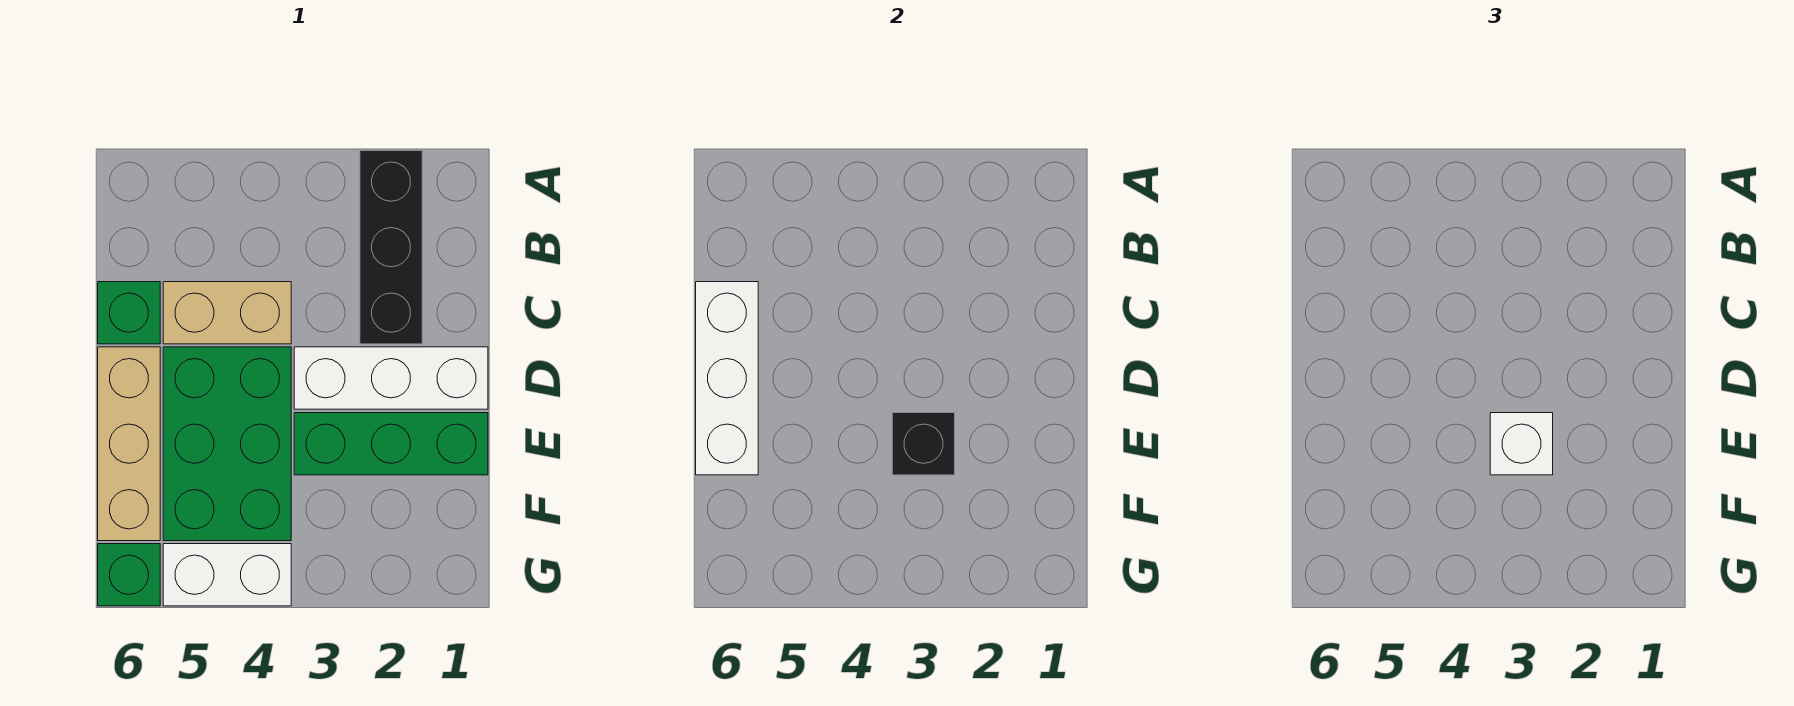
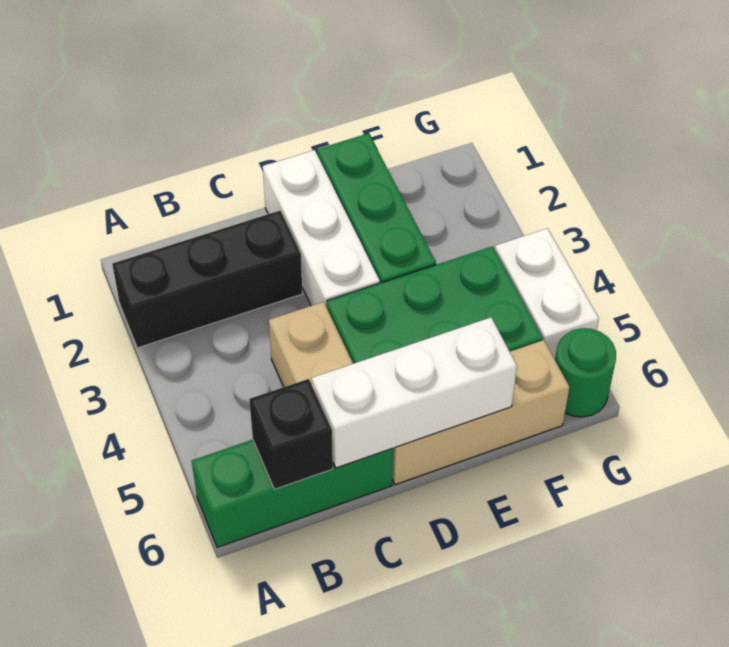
green 1x1 brick [98,282,160,344] -> green 1x3 brick [192,440,393,548]
black 1x1 brick [892,413,955,475] -> black 1x1 brick moved to [249,379,333,489]
white 1x1 brick [1490,413,1553,475] -> none
green 1x1 brick [98,544,160,606] -> green 1x1 round brick [555,328,616,417]

